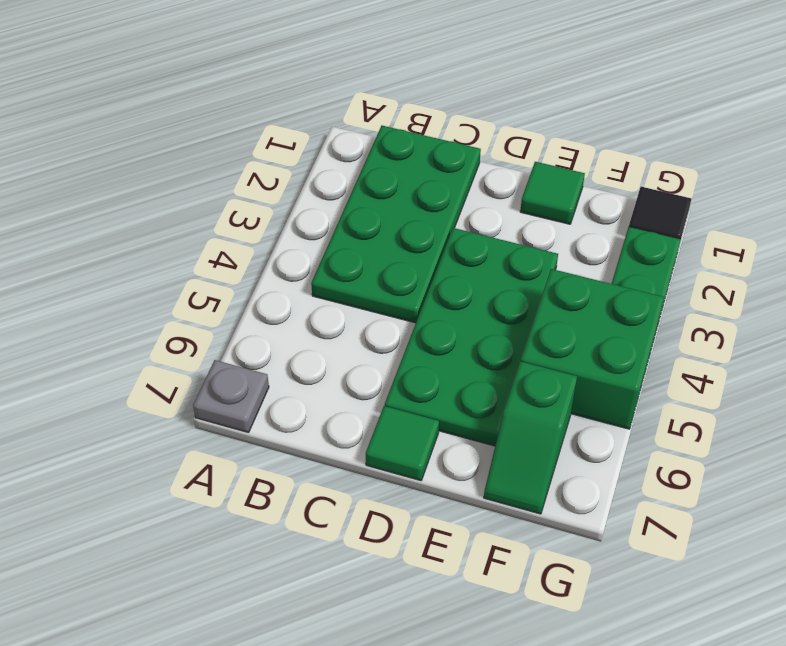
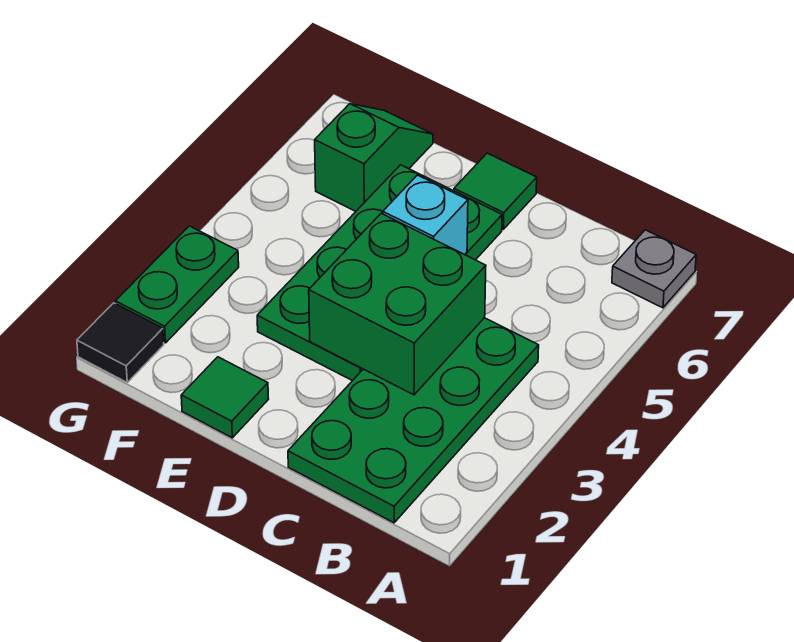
none -> cyan 1x1 brick [383,175,468,255]
green 2x2 brick [521,269,664,429] -> green 2x2 brick moved to [309,213,486,395]

